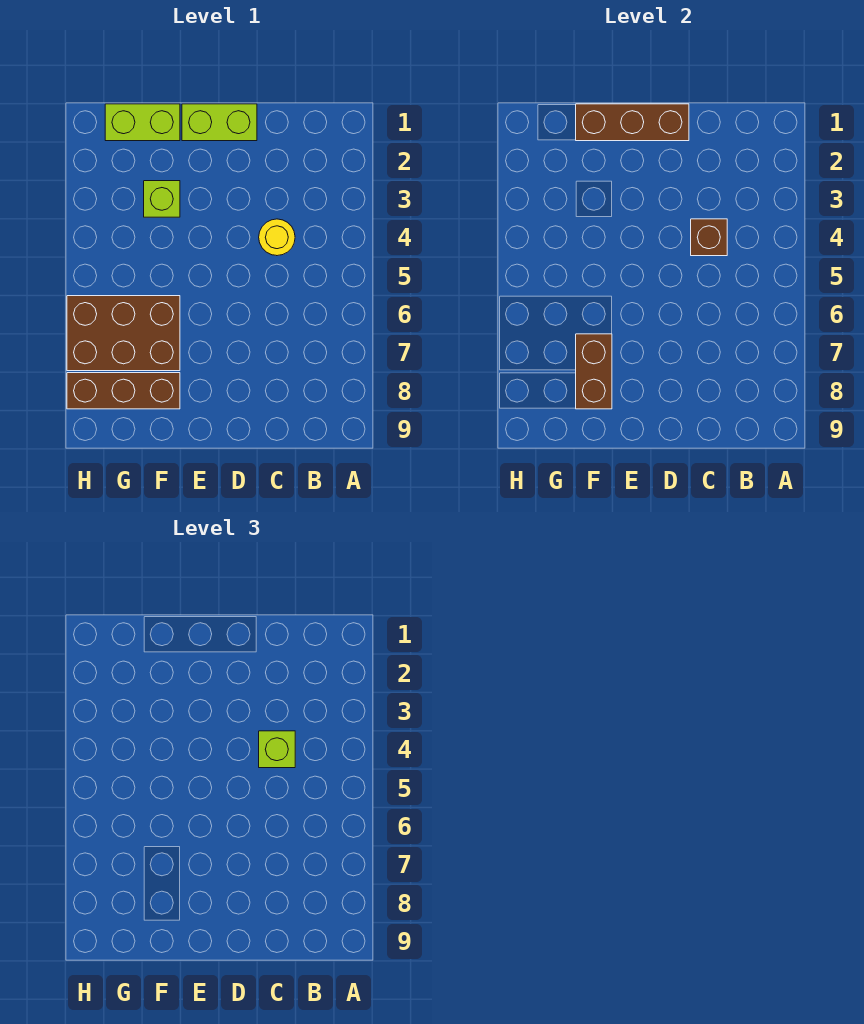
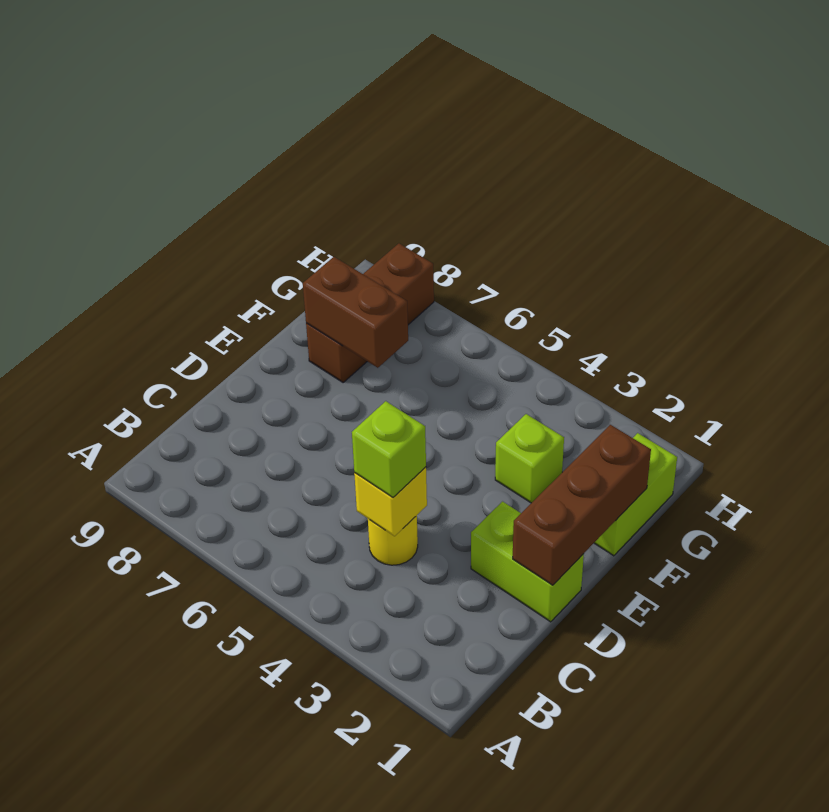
brown 1x1 brick [691,219,727,256] -> yellow 1x1 brick [354,467,427,536]
lime 1x2 brick [182,104,257,141] -> lime 1x2 brick turned to [471,502,584,622]
brown 2x3 brick [67,296,180,371] -> none

